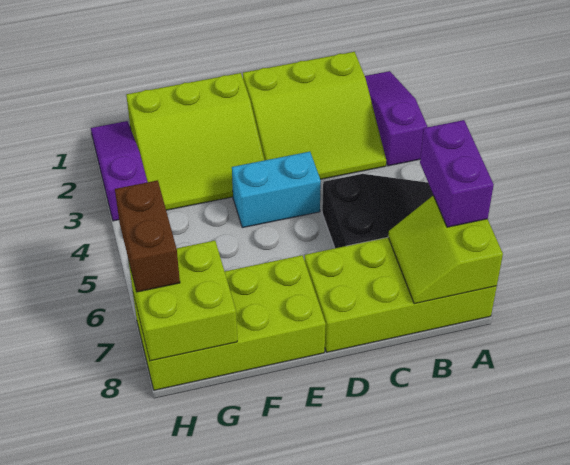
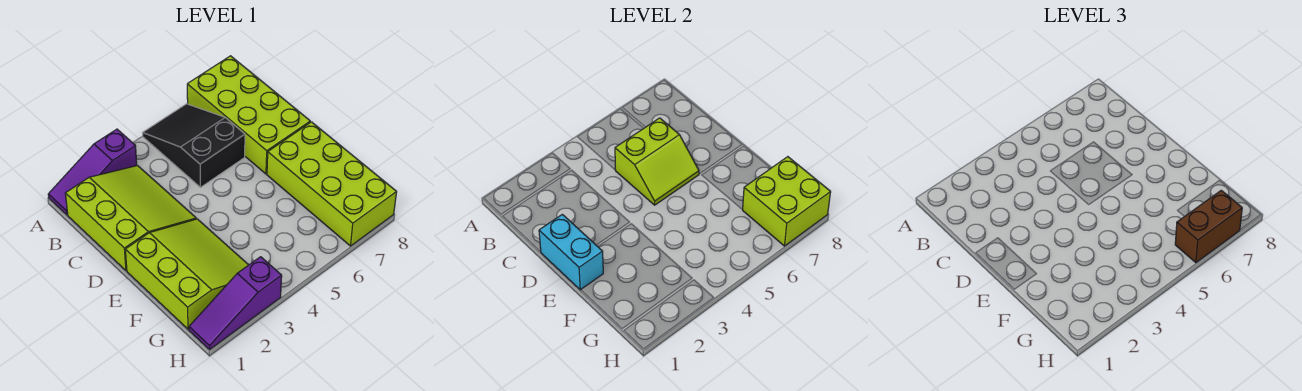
purple 1x2 brick [420,120,494,227] -> none
lime 2x2 slope [388,196,503,304] -> lime 2x2 slope moved to [615,118,699,205]
cyan 1x2 brick [232,152,321,228] -> cyan 1x2 brick moved to [539,214,603,290]

